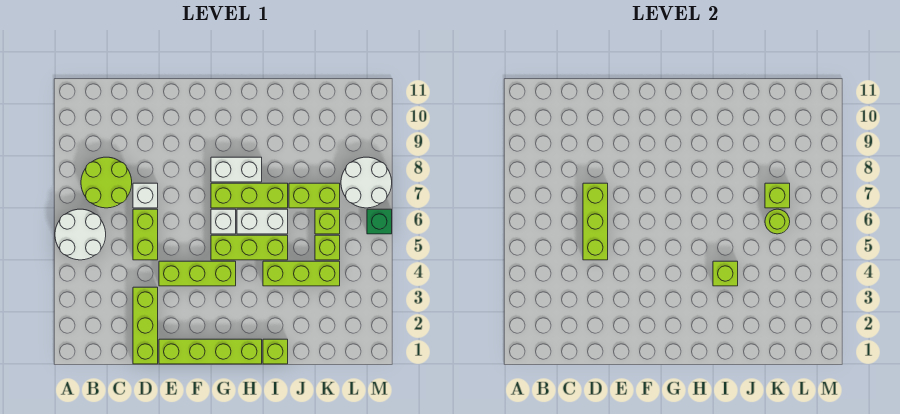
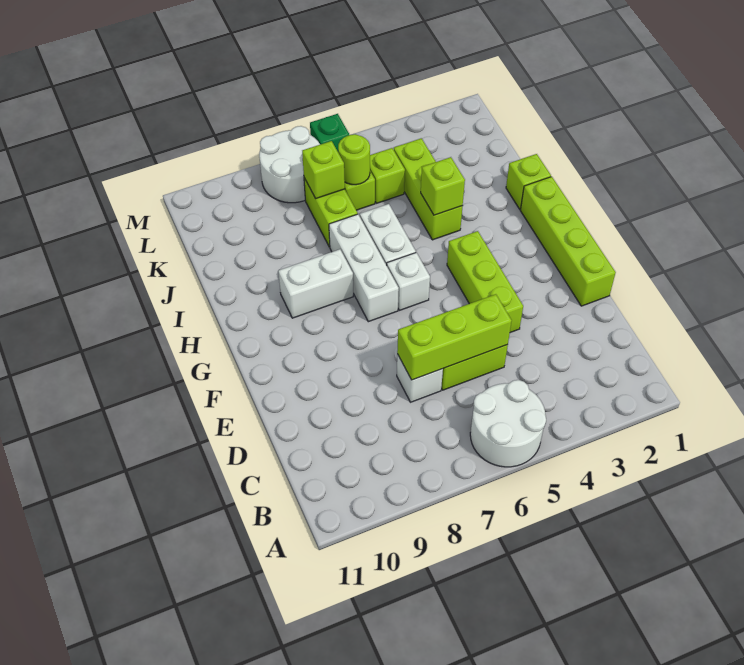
lime 2x2 round brick [81,157,132,208] -> none
lime 1x3 brick [133,287,158,364] -> none
lime 1x3 brick [211,235,288,260] -> none
lime 1x3 brick [211,183,288,208] -> white 1x3 brick [329,214,399,322]
white 1x2 brick [211,157,262,182] -> white 1x2 brick turned to [278,249,353,318]

